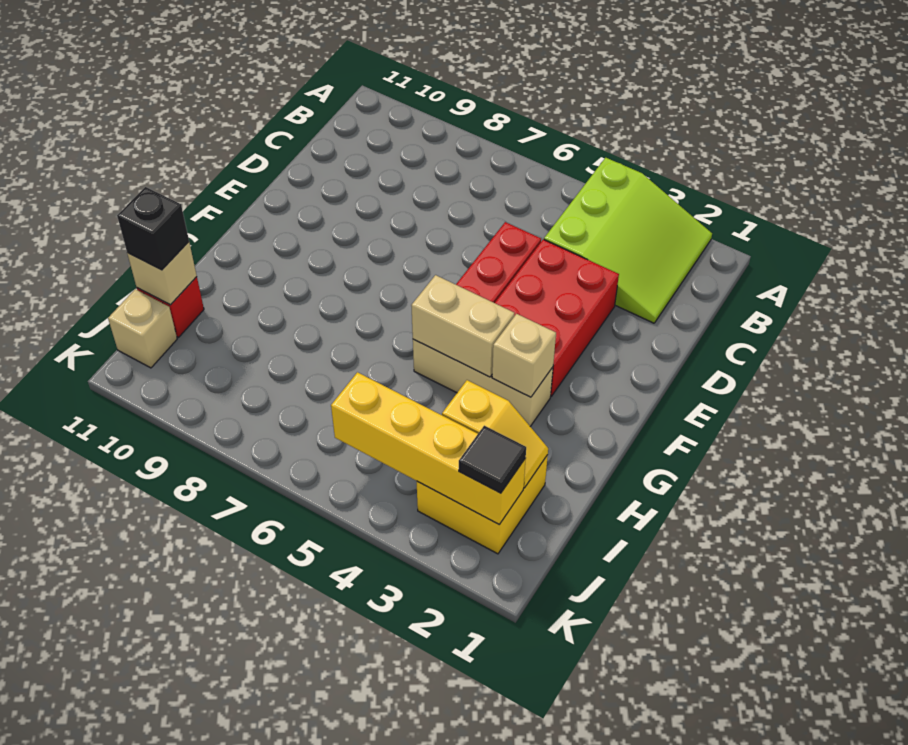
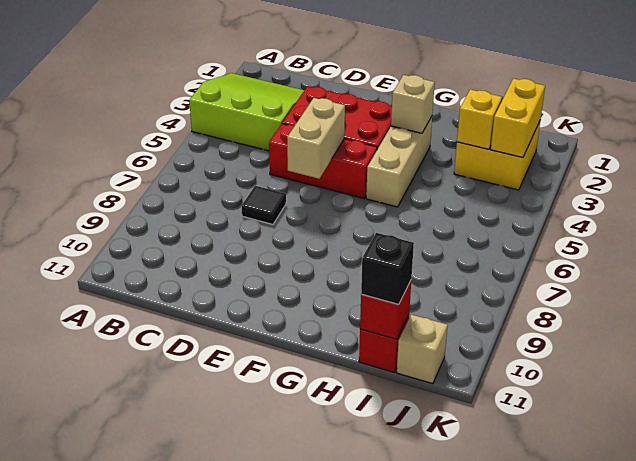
tan 1x2 brick [411,275,514,377] -> tan 1x2 brick moved to [287,98,345,179]
tan 1x1 brick [127,242,197,305] -> red 1x1 brick [360,281,411,339]
yellow 1x4 brick [331,372,526,525] -> yellow 1x2 brick [491,78,545,158]
black 1x1 tile [459,426,526,493] -> black 1x1 tile moved to [241,186,286,224]

